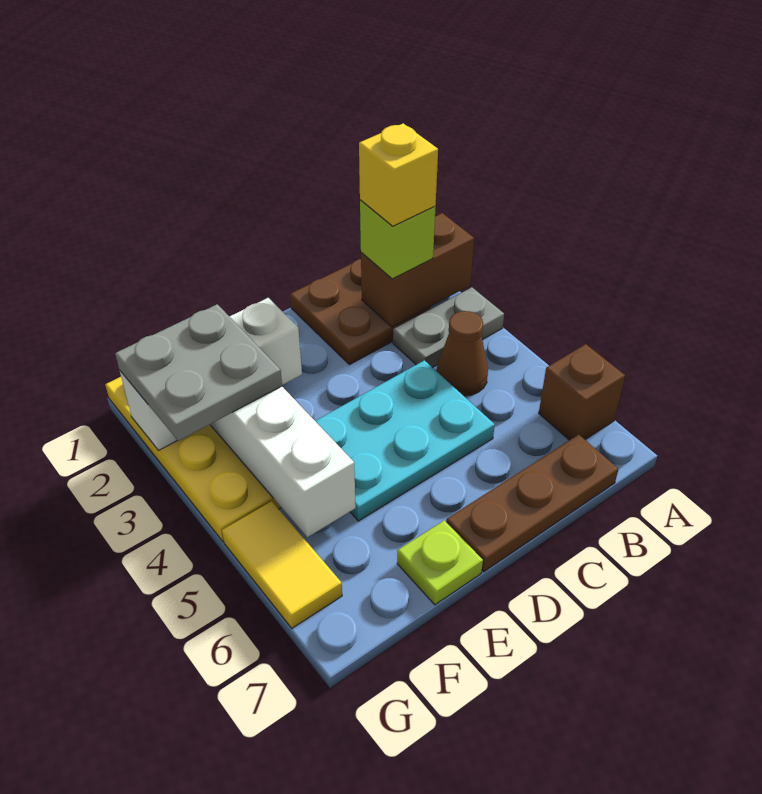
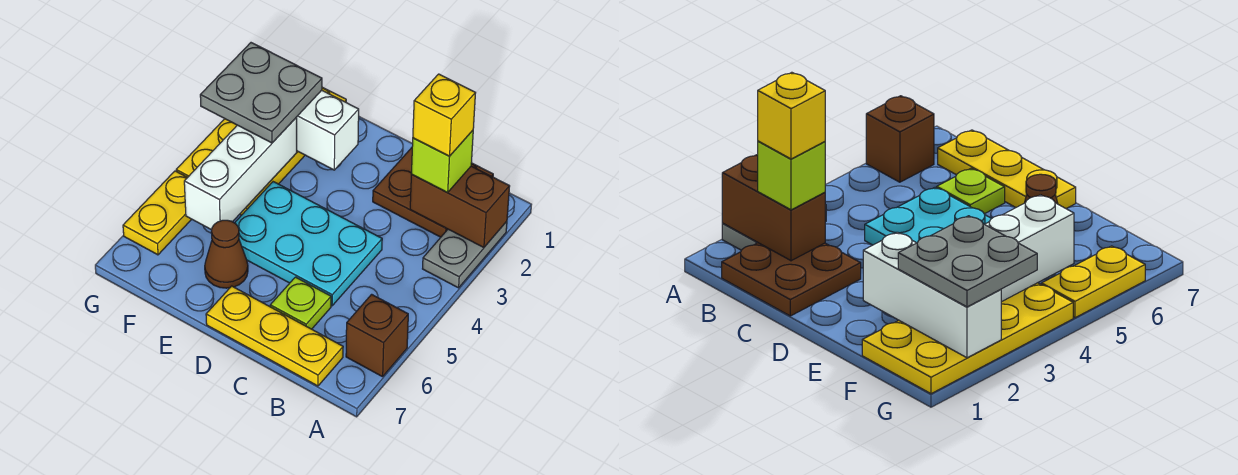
grey 1x2 plate [393,287,504,368] -> grey 1x2 plate turned to [423,221,507,288]
brown 1x1 cone [437,311,488,396] -> brown 1x1 cone moved to [205,220,248,288]
brown 1x3 plate [446,434,618,572] -> yellow 1x3 plate [206,286,343,386]
lime 1x1 plate [397,520,483,605] -> lime 1x1 plate moved to [270,277,331,329]
yellow 1x2 tile [222,501,342,628] -> yellow 1x2 plate [123,171,192,255]

